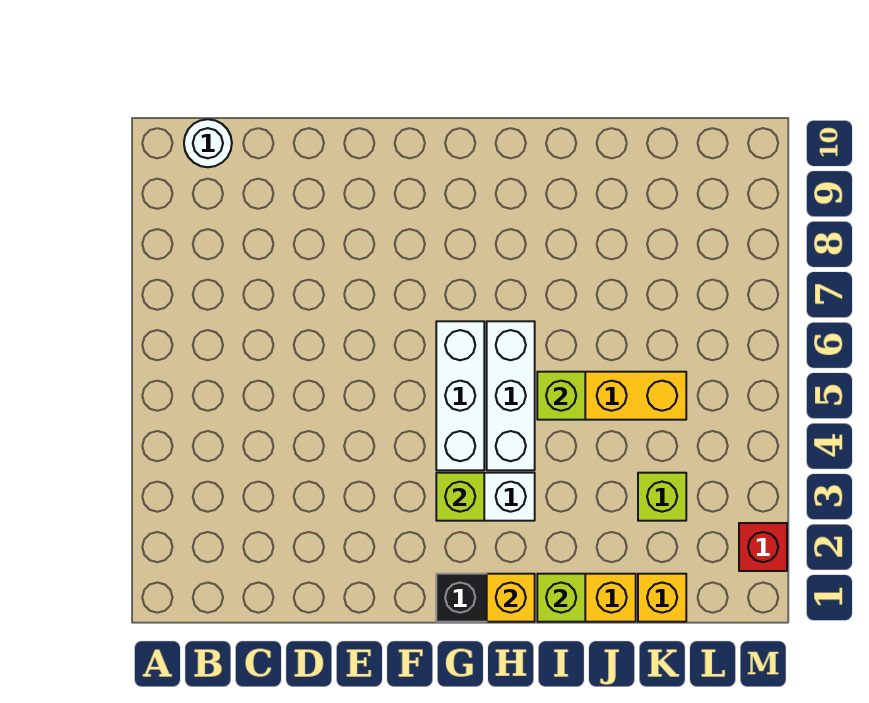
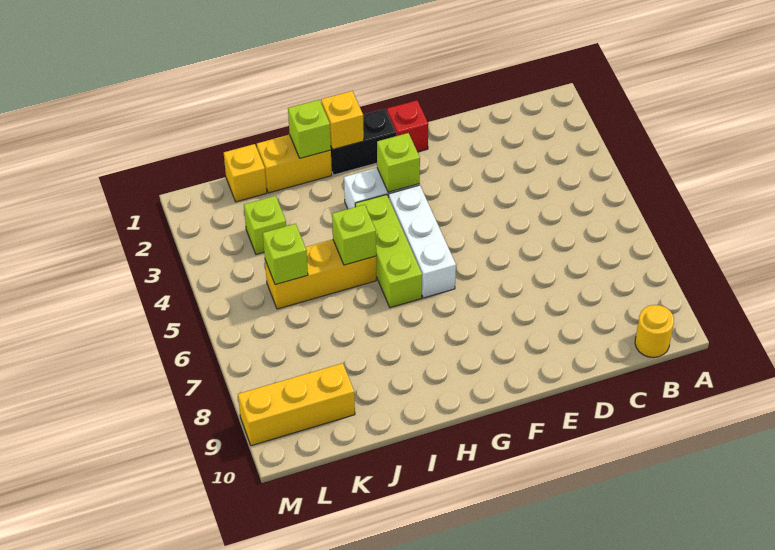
white 1x1 round brick [184,119,232,167] -> yellow 1x1 round brick [635,305,674,358]
white 1x3 brick [487,321,535,470] -> lime 1x3 brick [355,194,422,308]
none -> lime 1x1 brick [263,224,308,285]
none -> yellow 1x3 brick [238,363,355,446]
red 1x1 brick [739,523,787,571] -> red 1x1 brick moved to [387,100,428,152]

